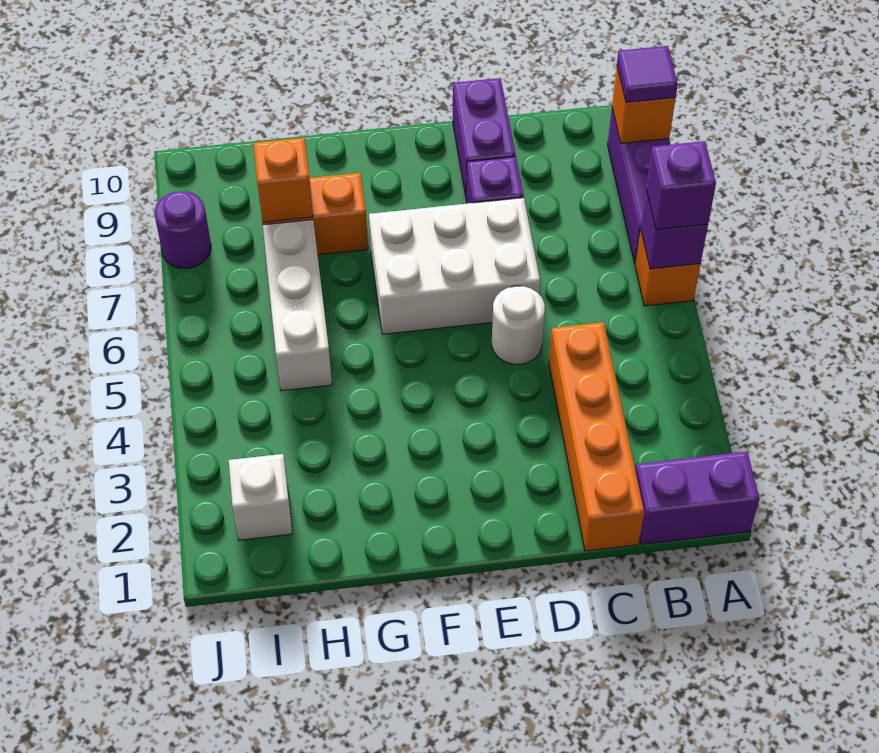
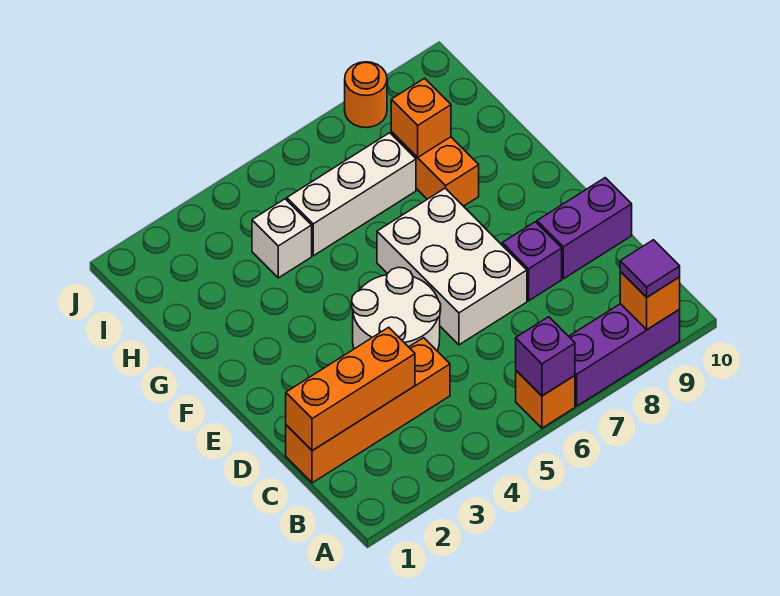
purple 1x2 brick [636,452,759,545] -> none
purple 1x1 brick [646,141,716,230] -> none
none -> orange 1x3 brick [286,327,415,451]
white 1x1 round brick [492,286,545,364] -> white 2x2 round brick [352,267,441,351]
white 1x1 brick [229,454,293,540] -> white 1x1 brick moved to [252,199,312,278]
purple 1x1 round brick [154,191,211,268] -> orange 1x1 round brick [345,62,387,128]

